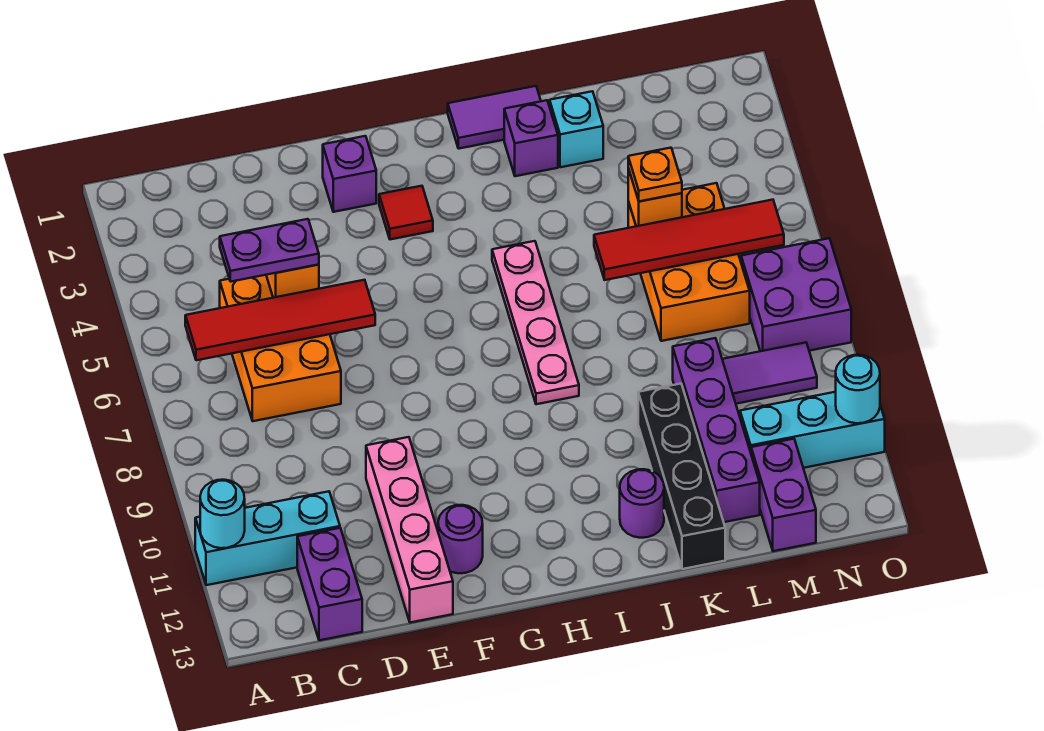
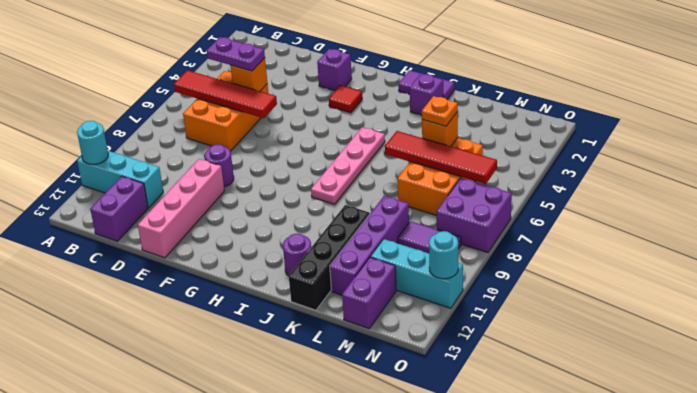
purple 1x1 round brick [438,505,483,573] -> purple 1x1 round brick moved to [205,144,234,187]
cyan 1x1 brick [550,91,603,167] -> none

